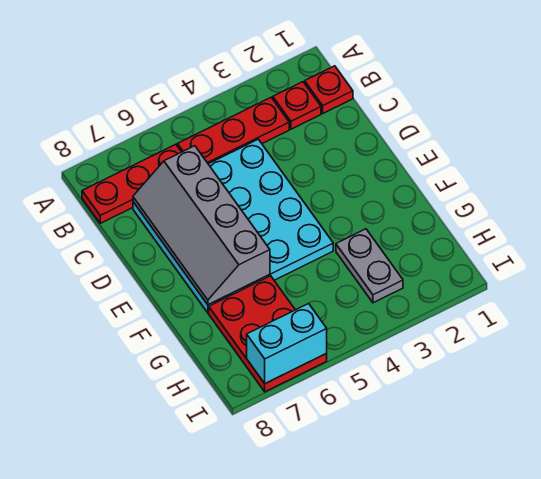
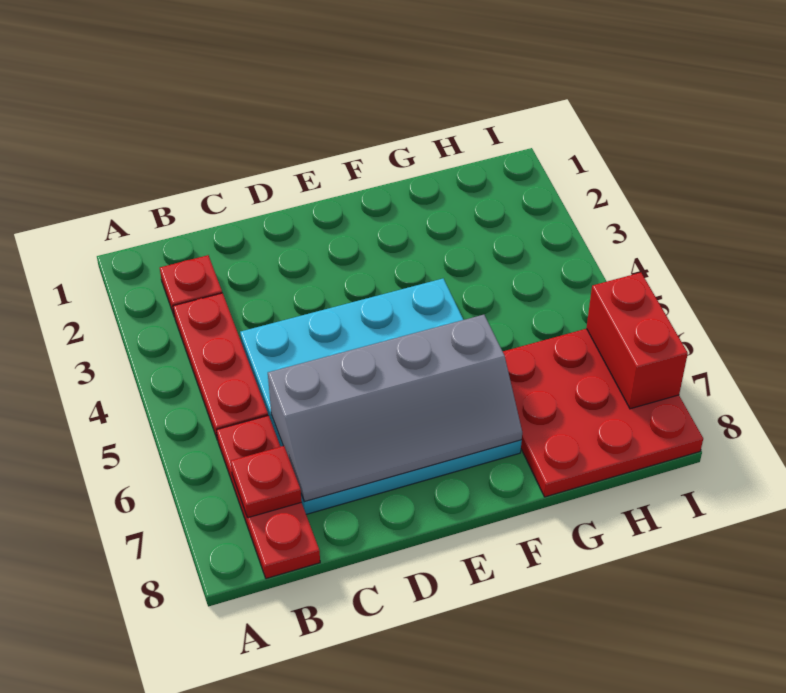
red 1x1 plate [305,66,353,113] -> red 1x1 plate moved to [231,446,302,518]
grey 1x2 plate [336,229,403,303] -> none
red 2x3 plate [209,276,327,392] -> red 3x3 plate [503,329,703,497]
cyan 1x2 brick [247,304,327,383] -> red 1x2 brick [586,273,688,409]

